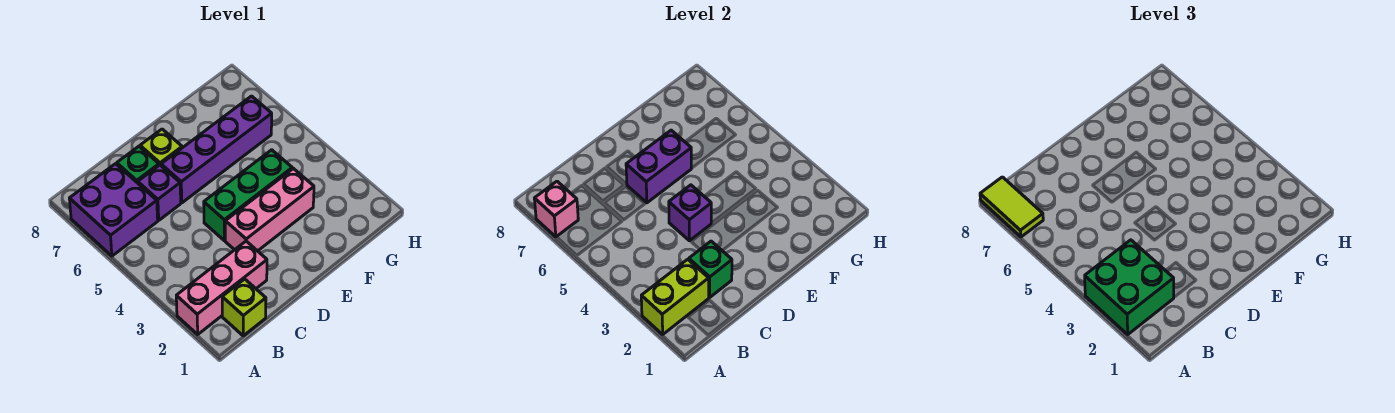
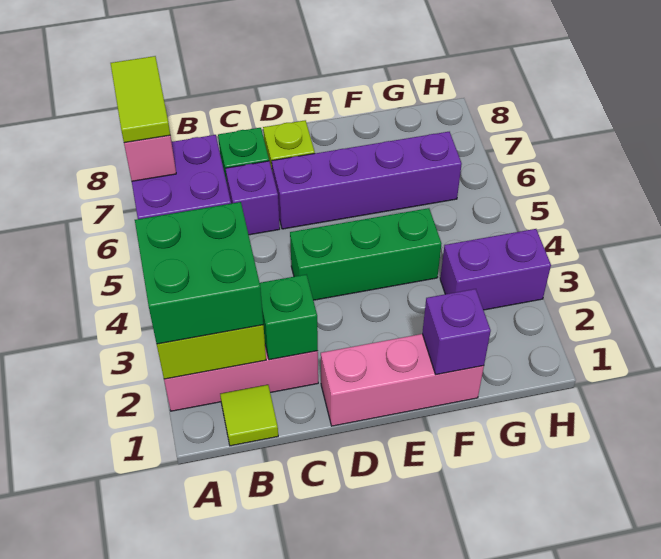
lime 1x1 brick [222,279,266,336] -> lime 1x1 tile [220,385,278,446]
pink 1x3 brick [225,168,314,251] -> pink 1x3 brick moved to [321,334,484,426]
purple 1x1 brick [669,185,711,241] -> purple 1x1 brick moved to [422,289,491,375]
purple 1x2 brick [626,130,691,203] -> purple 1x2 brick moved to [440,229,551,310]

